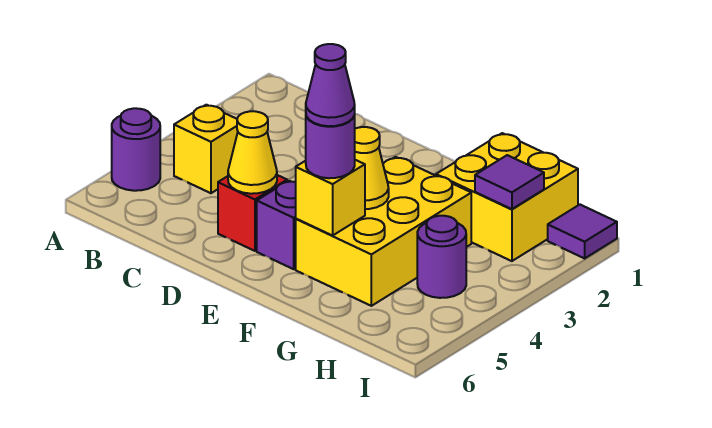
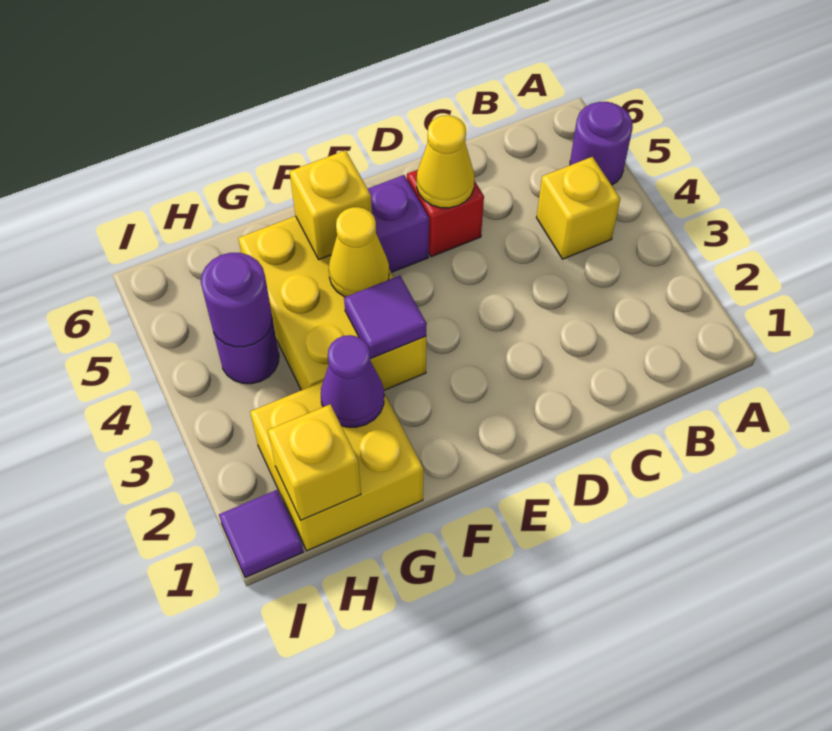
purple 1x1 round brick [306,115,355,178] -> purple 1x1 round brick moved to [201,253,272,347]
purple 1x1 cone [306,44,355,126] -> purple 1x1 cone moved to [321,335,384,427]
none -> yellow 1x1 brick [268,405,361,520]
purple 1x1 tile [475,155,544,209] -> purple 1x1 tile moved to [344,276,427,359]

